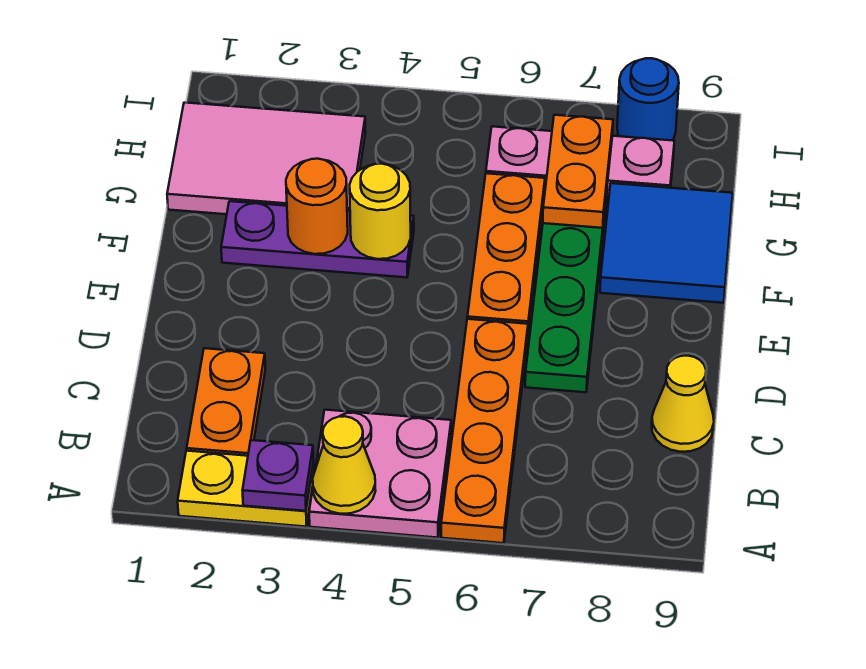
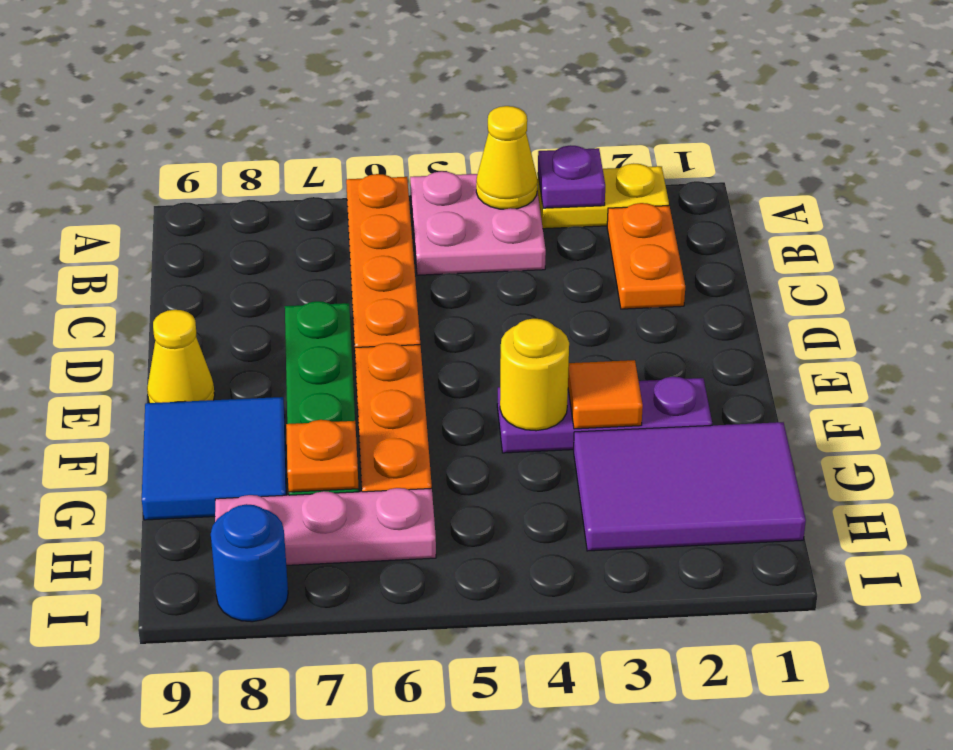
yellow 1x1 cone [652,356,714,452] -> yellow 1x1 cone moved to [147,310,215,403]
orange 1x1 round brick [286,159,348,254] -> orange 1x1 tile [568,360,643,429]
pink 2x3 tile [167,103,365,214] -> purple 2x3 tile [574,422,806,551]
orange 1x2 plate [543,115,613,228] -> orange 1x1 plate [286,420,359,492]

